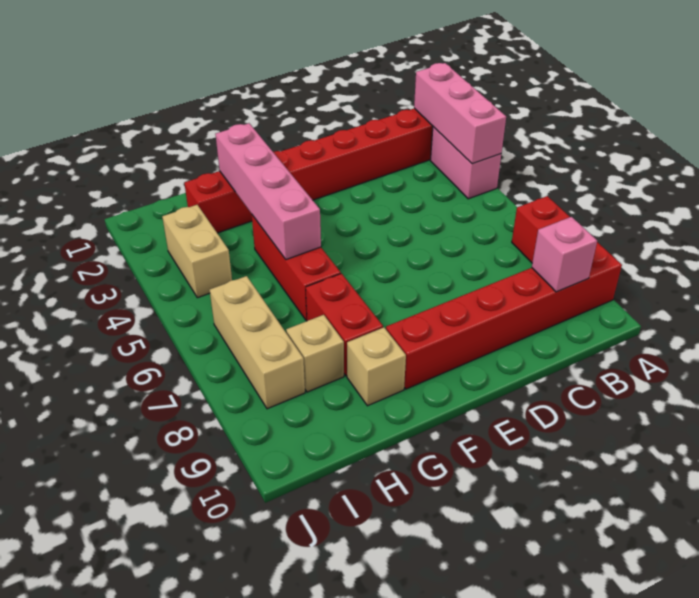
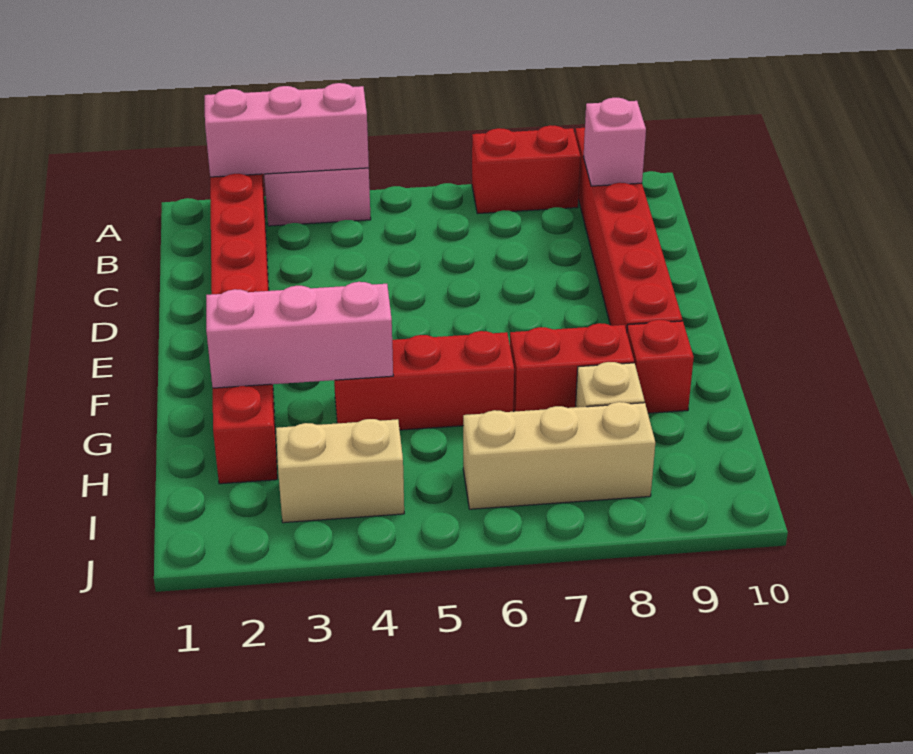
pink 1x4 brick [215,123,321,260] -> pink 1x3 brick [206,282,393,388]
tan 1x1 brick [347,327,406,406] -> red 1x1 brick [627,320,694,413]

